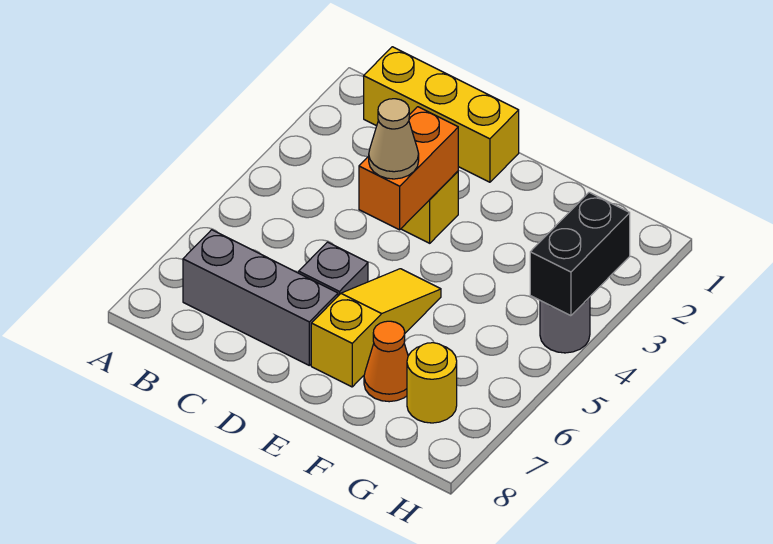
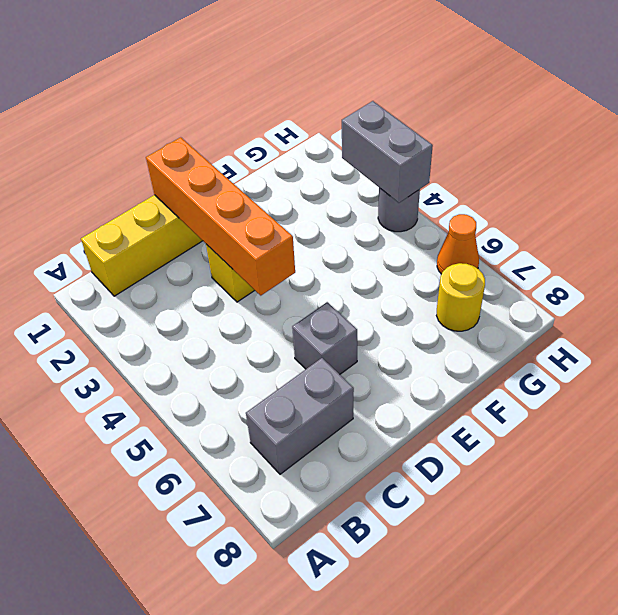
grey 1x3 brick [183,230,338,365] -> grey 1x2 brick [246,358,354,474]
orange 1x2 brick [359,107,458,230] -> orange 1x4 brick [146,137,295,295]
tan 1x1 cone [369,99,419,179] -> none
yellow 1x3 slope [311,269,441,387] -> none
orange 1x1 cone [364,321,408,402] -> orange 1x1 cone moved to [437,214,479,274]
black 1x2 brick [530,192,630,316] -> grey 1x2 brick [342,101,433,203]

